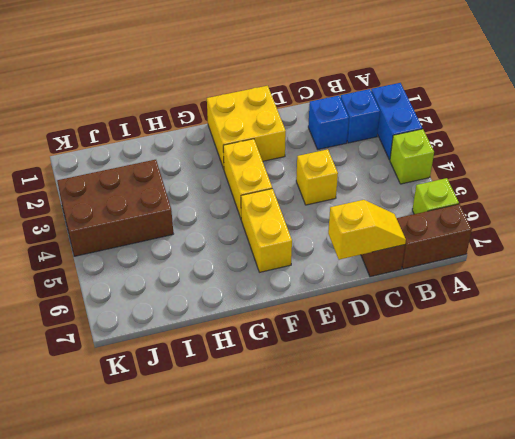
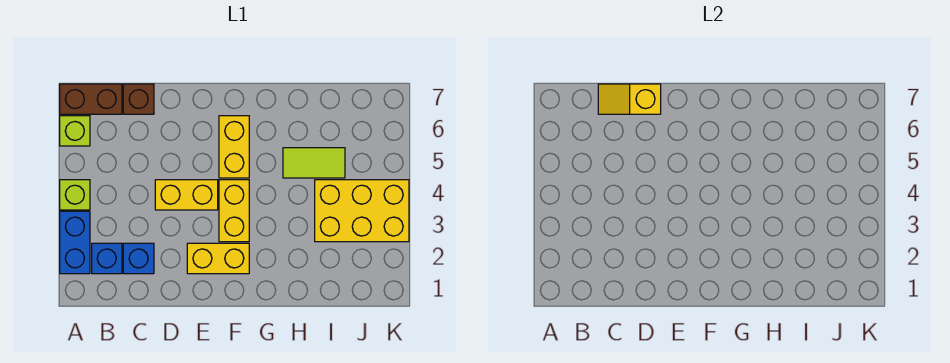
yellow 1x1 brick [296,149,338,205] -> yellow 1x2 brick [155,180,218,210]
yellow 2x2 brick [207,86,286,169] -> yellow 1x2 brick [187,243,249,274]
none -> lime 1x2 tile [283,148,345,178]
brown 2x3 brick [57,160,173,256] -> yellow 2x3 brick [315,180,409,242]

